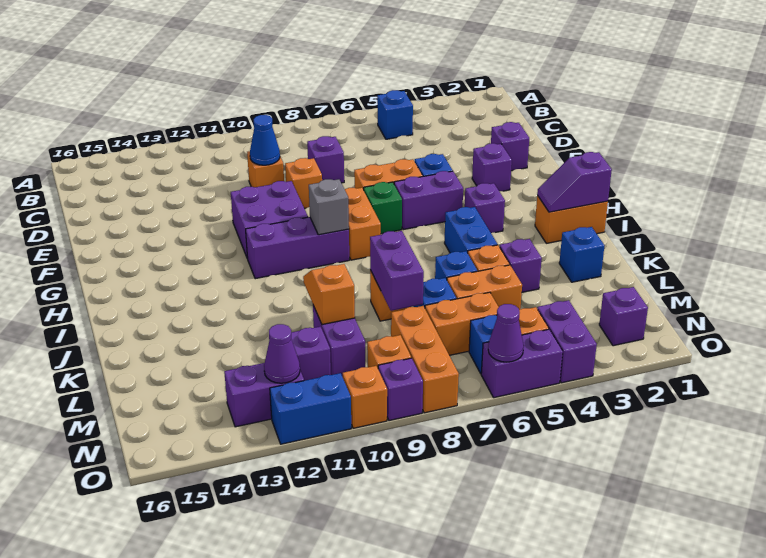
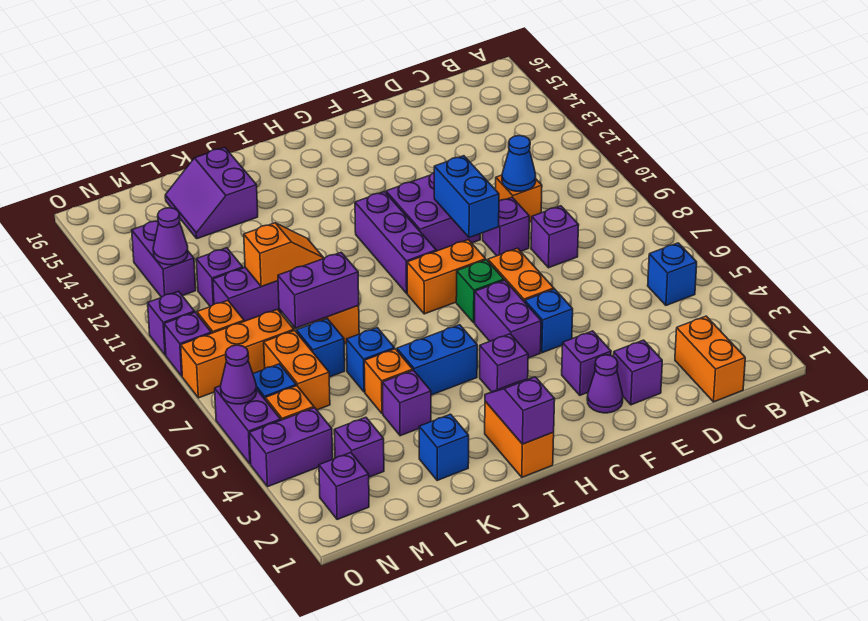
orange 1x1 brick [285,158,322,209] -> purple 1x1 brick [483,197,529,256]
none -> purple 1x1 cone [587,355,623,413]
grey 1x1 brick [309,179,349,235] -> none
none -> purple 2x2 slope [165,147,258,239]
orange 1x2 brick [447,265,522,310] -> orange 1x2 brick moved to [675,316,745,402]
none -> purple 1x1 brick [334,417,384,477]
orange 1x1 brick [343,366,387,428] -> purple 1x1 brick [148,291,195,355]
blue 1x2 brick [270,373,351,444] -> blue 1x2 brick moved to [434,156,499,238]

